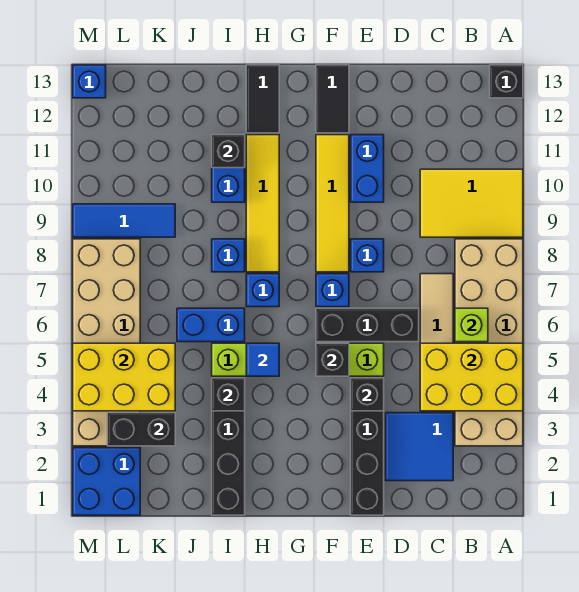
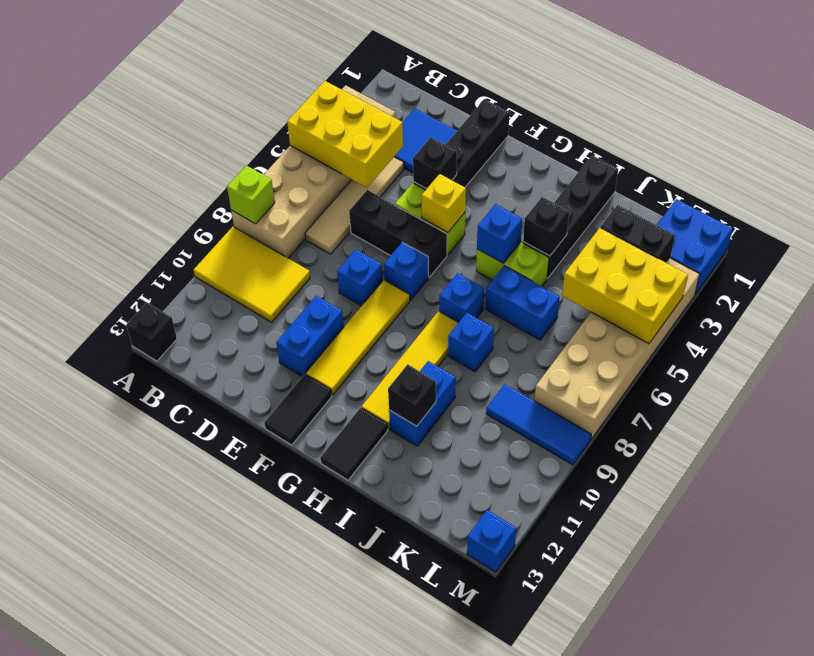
lime 1x1 brick [455,308,488,342] -> lime 1x1 brick moved to [227,166,275,224]
black 1x1 brick [316,343,349,376] -> yellow 1x1 brick [422,174,466,233]
blue 1x1 tile [246,343,279,376] -> blue 1x1 brick [477,204,522,263]

